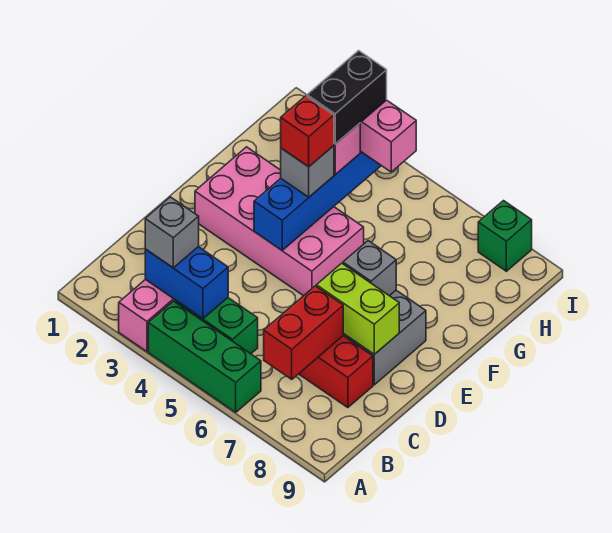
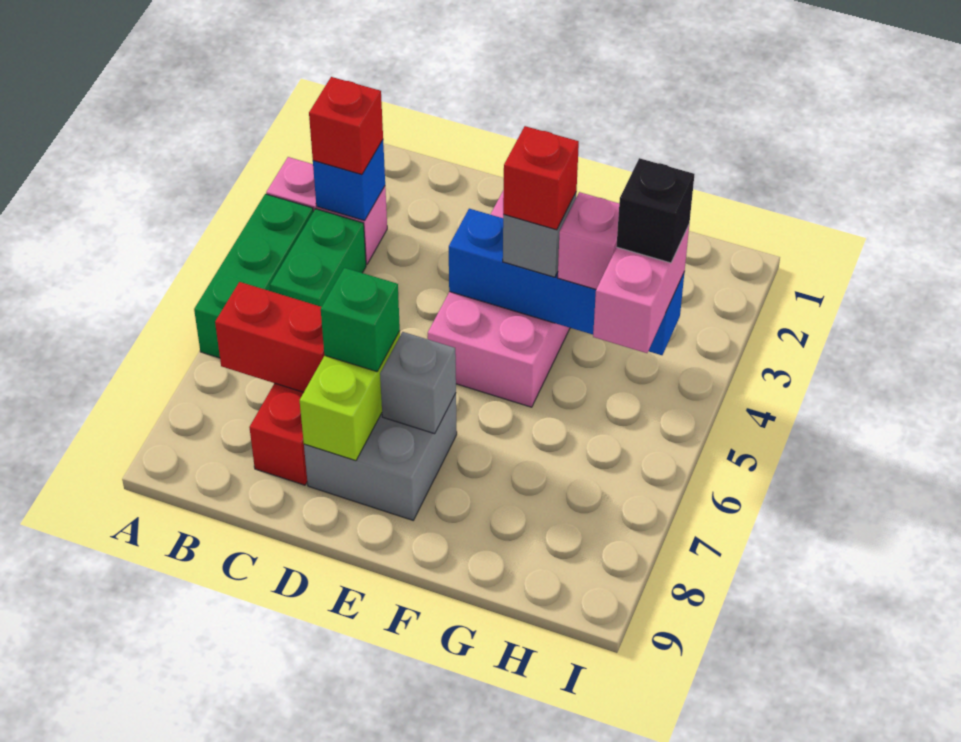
blue 1x2 brick [145,247,228,319] -> blue 1x1 brick [313,140,385,221]
grey 1x1 brick [145,197,199,268] -> red 1x1 brick [309,77,383,175]
black 1x2 brick [307,50,387,144] -> black 1x1 brick [616,158,694,263]
green 1x1 brick [478,201,532,271] -> green 1x1 brick moved to [321,268,400,372]

